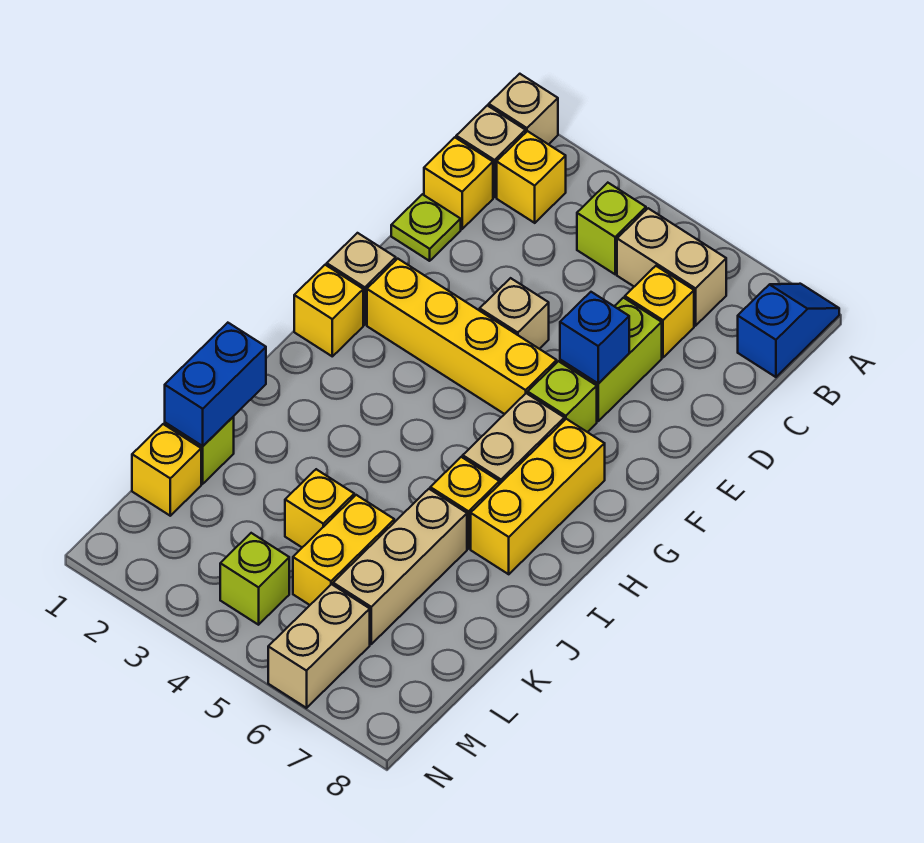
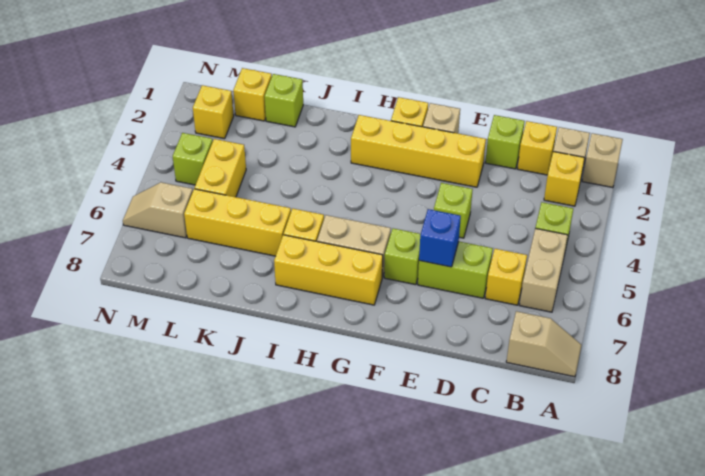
blue 1x2 slope [738,284,839,377] -> tan 1x2 slope [506,311,581,377]
lime 1x1 plate [391,194,461,261] -> lime 1x1 brick [485,115,525,169]
tan 1x1 brick [480,278,549,349] -> lime 1x1 brick [434,183,473,238]
yellow 1x4 brick [367,259,557,414] -> yellow 1x4 brick turned to [351,115,486,187]
blue 1x2 brick [165,323,266,446] -> none
tan 1x3 brick [333,489,467,644] -> yellow 1x3 brick [184,189,291,256]
yellow 1x1 brick [285,469,354,547] -> yellow 1x1 brick moved to [193,85,234,139]
yellow 1x2 brick [293,495,394,605] -> yellow 1x2 brick turned to [195,139,246,197]
tan 1x2 brick [268,584,370,708] -> tan 1x2 slope [123,182,193,238]

